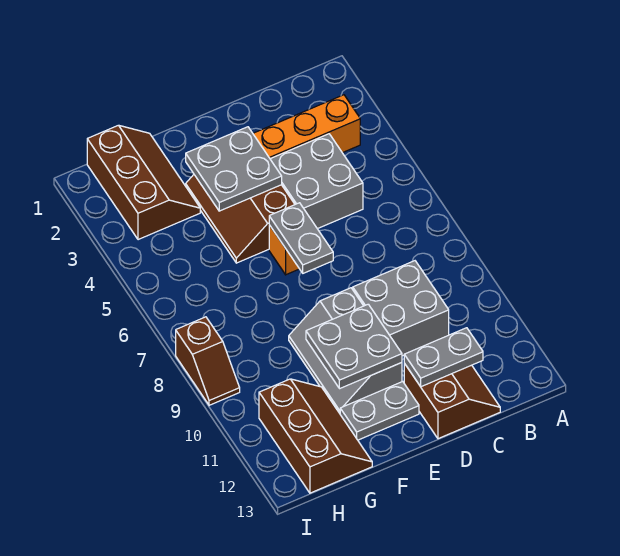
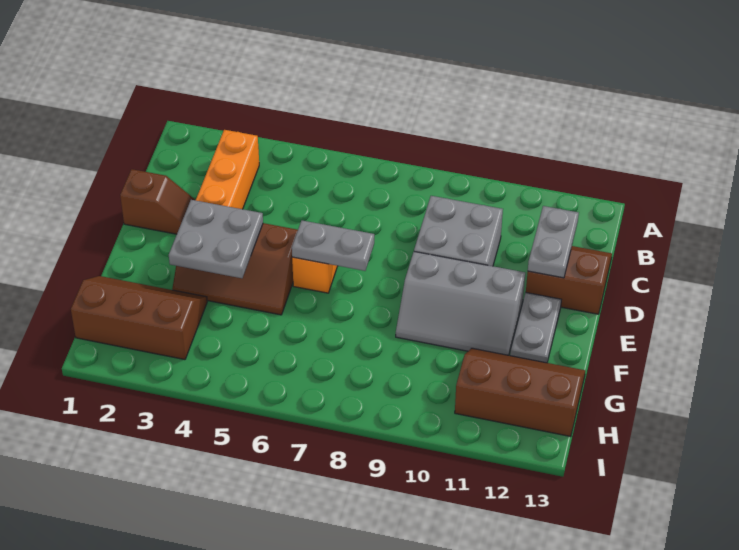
grey 2x2 brick [270,134,363,229] -> none
grey 2x2 plate [306,304,402,389] -> none
brown 1x2 slope [176,317,240,405] -> brown 1x2 slope moved to [120,169,195,234]

